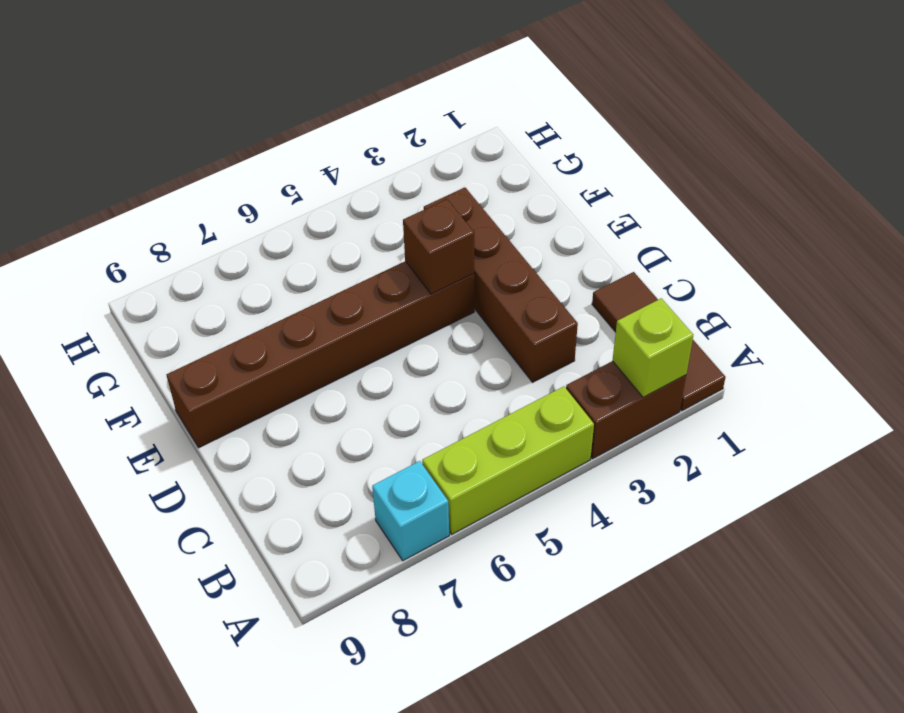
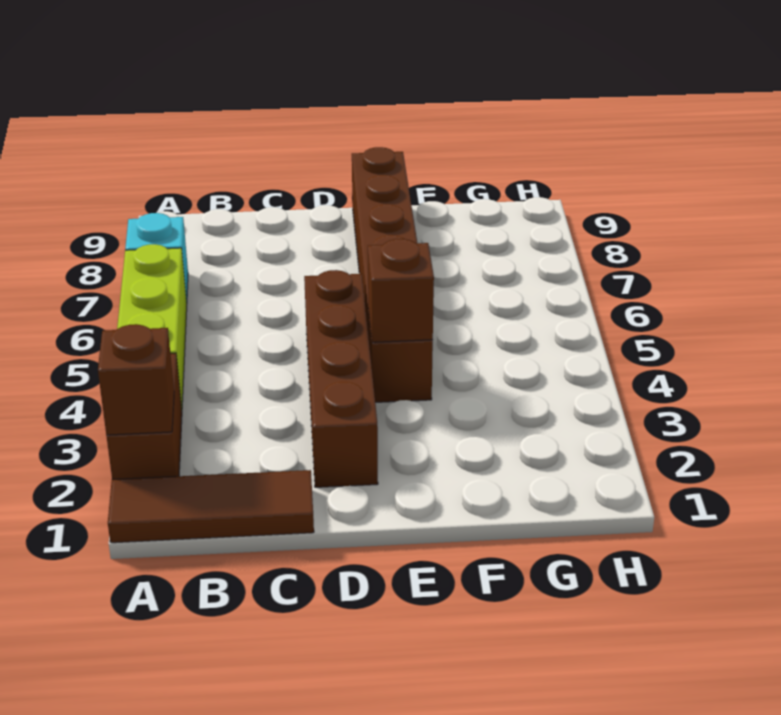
lime 1x1 brick [613,298,693,397] -> brown 1x1 brick [98,324,174,435]
brown 1x4 brick [424,188,578,382] -> brown 1x4 brick turned to [304,270,378,487]

